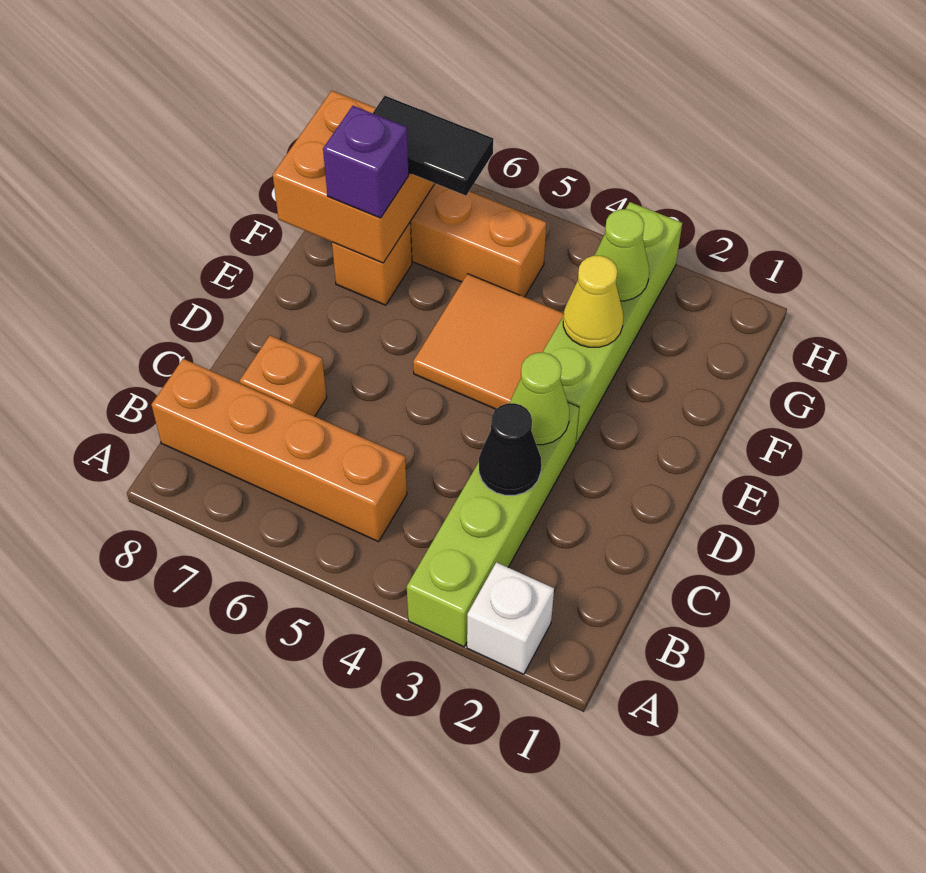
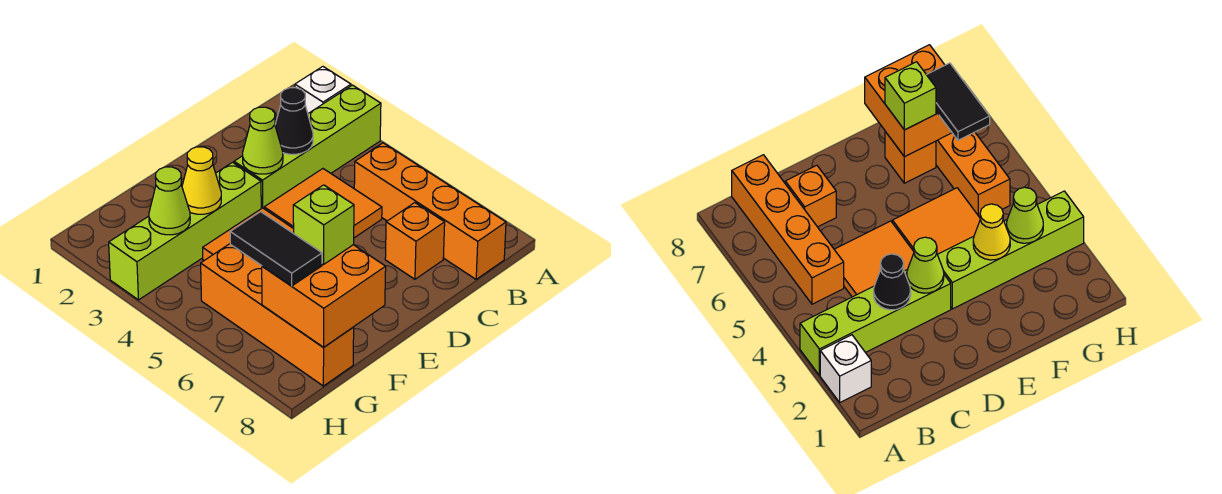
none -> orange 2x2 tile [264,169,382,238]
purple 1x1 brick [323,106,409,218] -> lime 1x1 brick [293,185,354,264]

